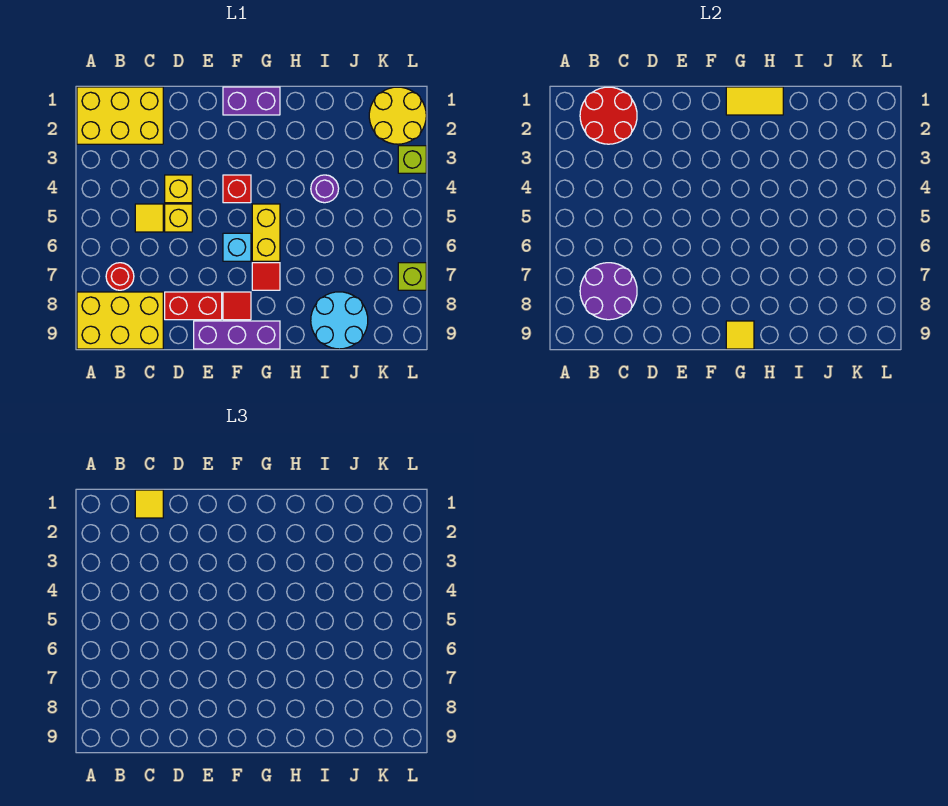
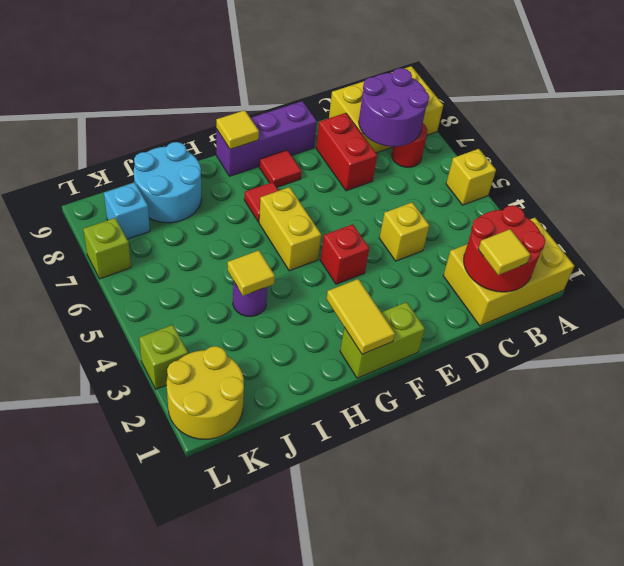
yellow 1x1 tile [135,204,163,232] -> yellow 1x1 tile moved to [227,250,275,296]
yellow 1x1 brick [165,204,192,232] -> yellow 1x1 brick moved to [446,149,496,205]
red 1x2 brick [165,292,222,320] -> red 1x2 brick turned to [316,113,377,191]
purple 1x2 brick [223,87,280,115] -> lime 1x2 brick [340,302,425,378]
cyan 1x1 brick [223,233,251,261] -> cyan 1x1 brick moved to [104,182,150,239]
yellow 1x2 tile [726,87,783,115] -> yellow 1x2 tile turned to [327,279,395,354]

